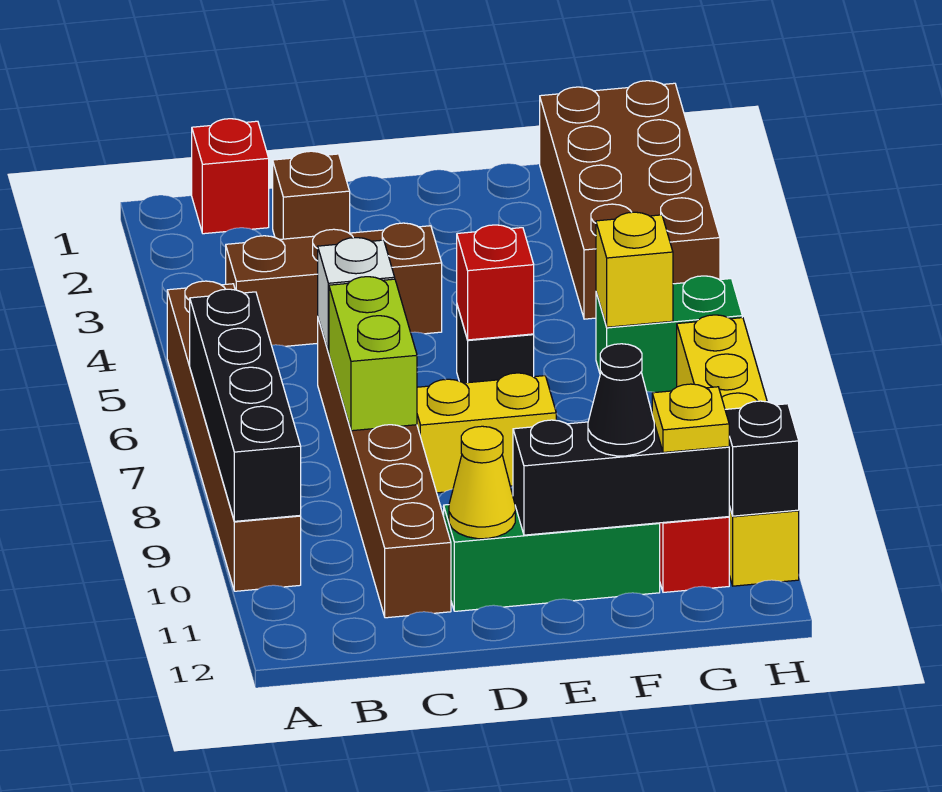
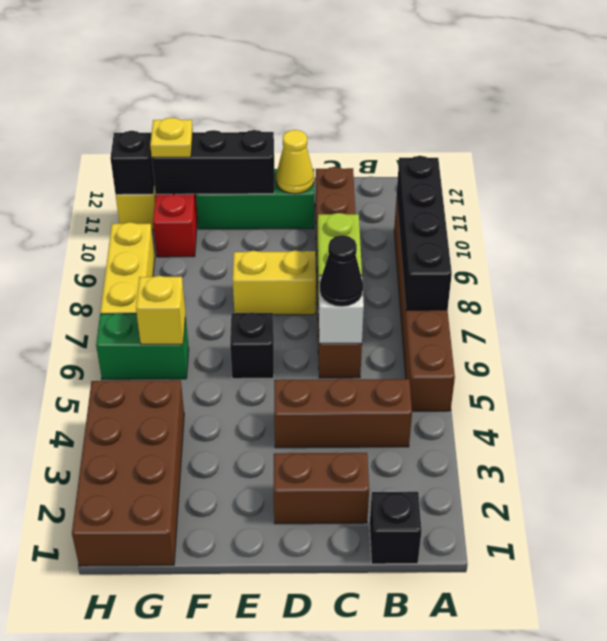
red 1x1 brick [192,119,269,234] -> black 1x1 brick [370,492,422,564]
brown 1x1 brick [273,151,350,240] -> brown 1x2 brick [274,453,369,524]
red 1x1 brick [457,225,534,340] -> none
black 1x1 cone [588,344,654,456] -> black 1x1 cone moved to [320,235,363,307]

